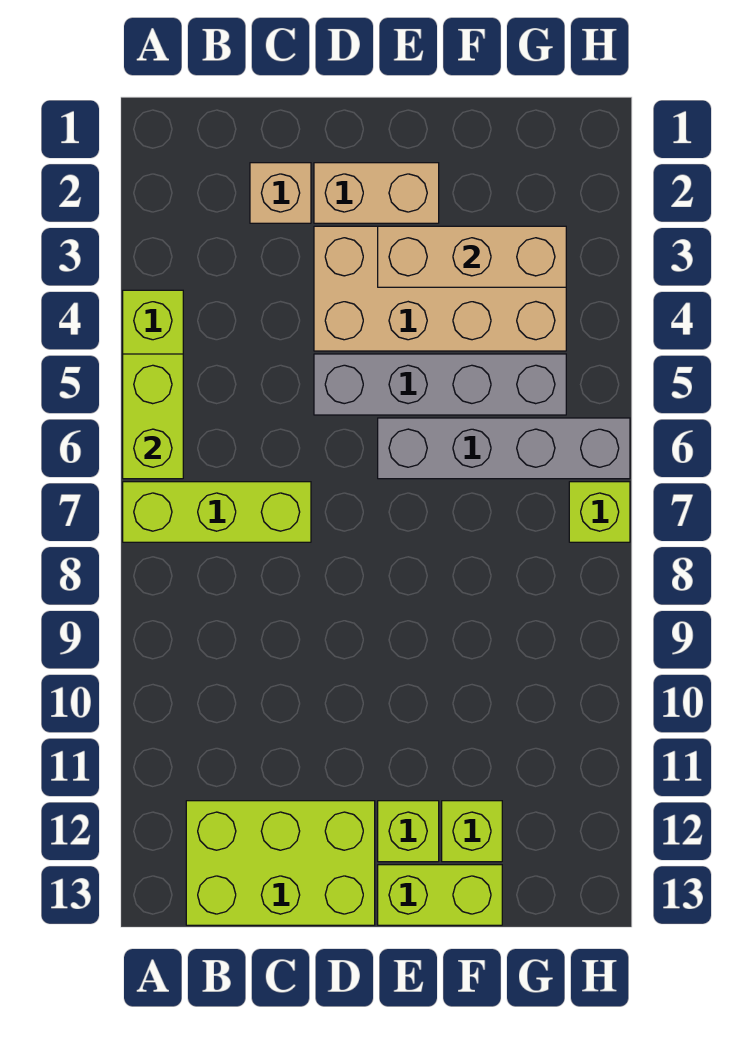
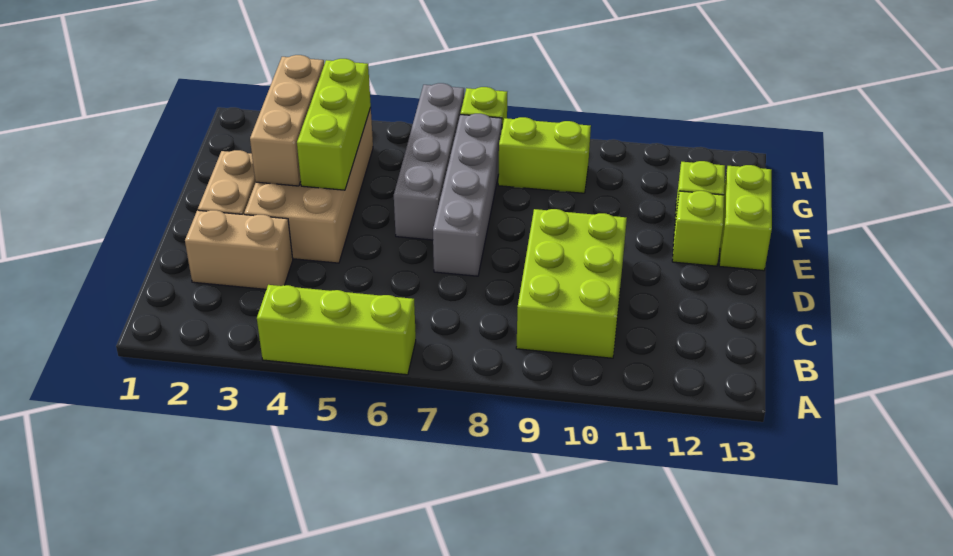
lime 1x2 brick [123,354,183,479] -> lime 1x2 brick moved to [498,117,591,193]
lime 1x3 brick [123,482,311,542] -> lime 1x3 brick moved to [297,59,371,190]
lime 2x3 brick [186,801,375,925] -> lime 2x3 brick moved to [516,209,627,358]
tan 1x1 brick [250,163,311,223] -> tan 1x2 brick [185,210,293,289]
grey 1x4 brick [314,354,566,415] -> grey 1x4 brick moved to [433,114,502,276]

